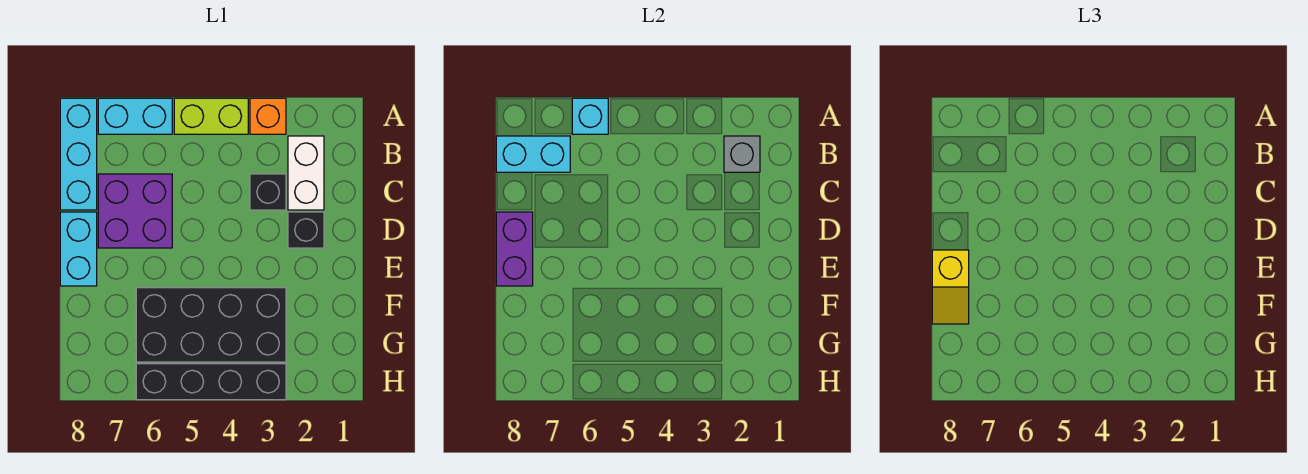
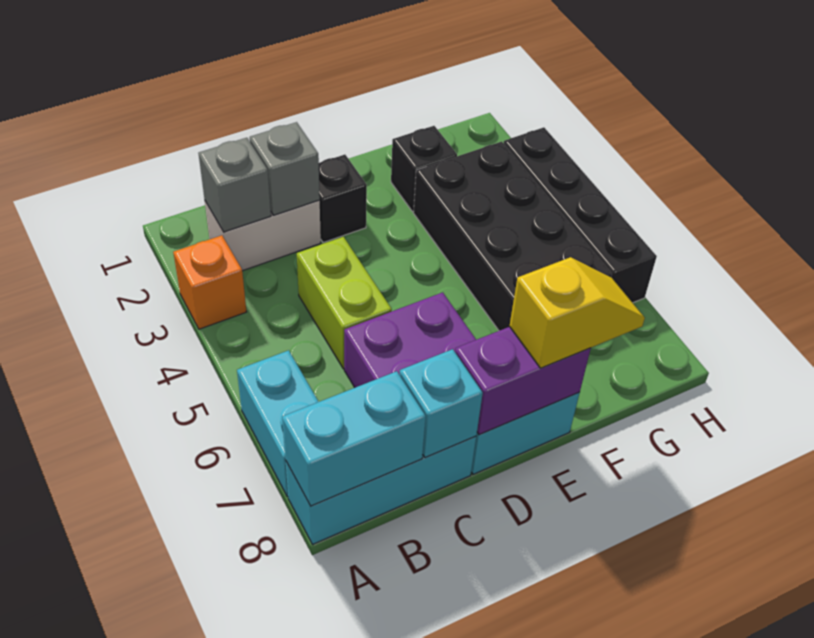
lime 1x2 brick [174,98,248,134] -> lime 1x2 brick moved to [297,237,392,369]
cyan 1x1 brick [572,98,608,134] -> cyan 1x1 brick moved to [399,349,483,458]
cyan 1x2 brick [496,136,570,172] -> cyan 1x2 brick turned to [282,371,426,506]
none -> grey 1x1 brick [250,122,320,215]
black 1x1 brick [250,174,286,210] -> black 1x1 brick moved to [391,126,457,212]

